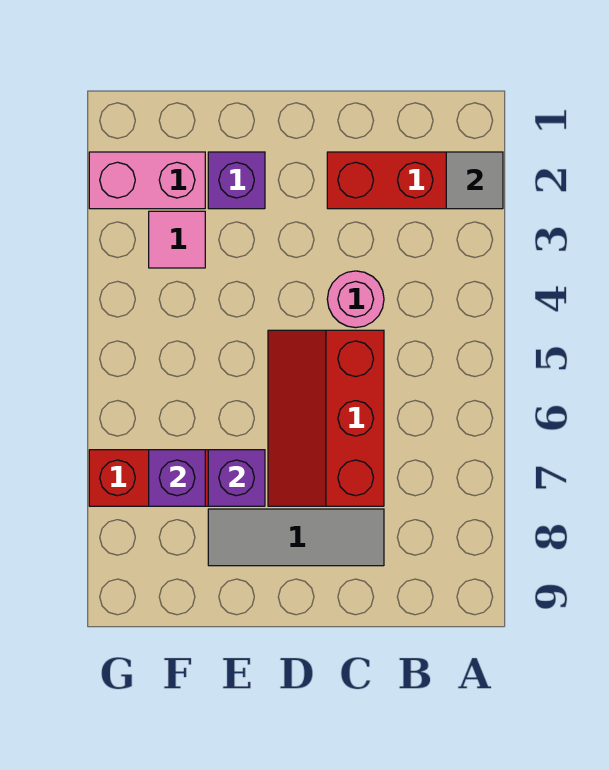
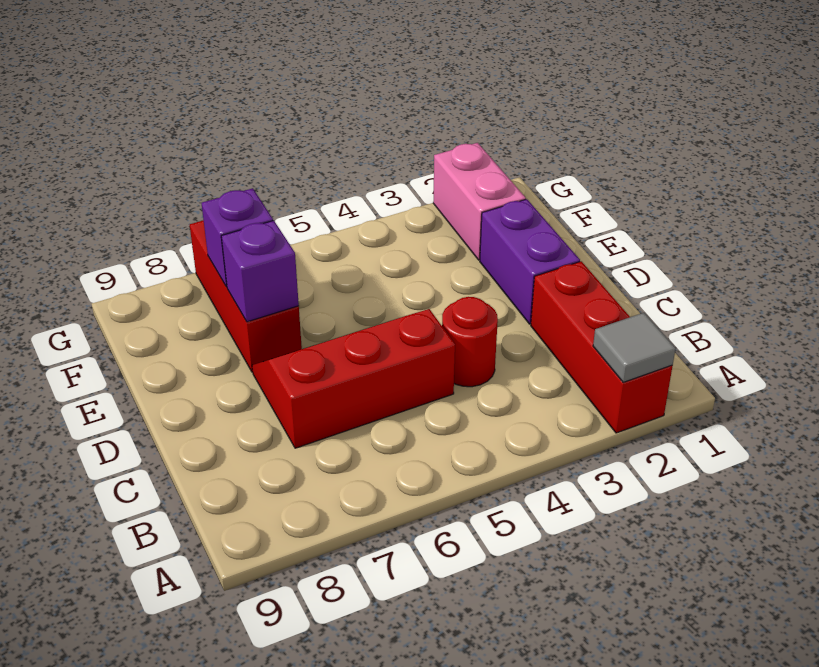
pink 1x1 round brick [327,271,384,328] -> red 1x1 round brick [442,297,498,387]
grey 1x3 tile [208,509,384,566] -> none
purple 1x1 brick [208,152,265,209] -> purple 1x2 brick [480,199,580,324]
pink 1x1 tile [149,211,205,268] -> none

